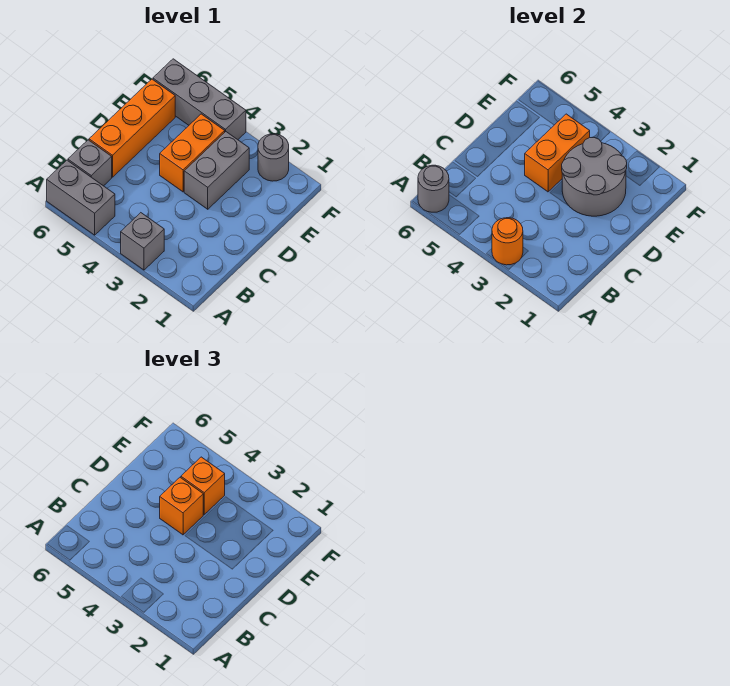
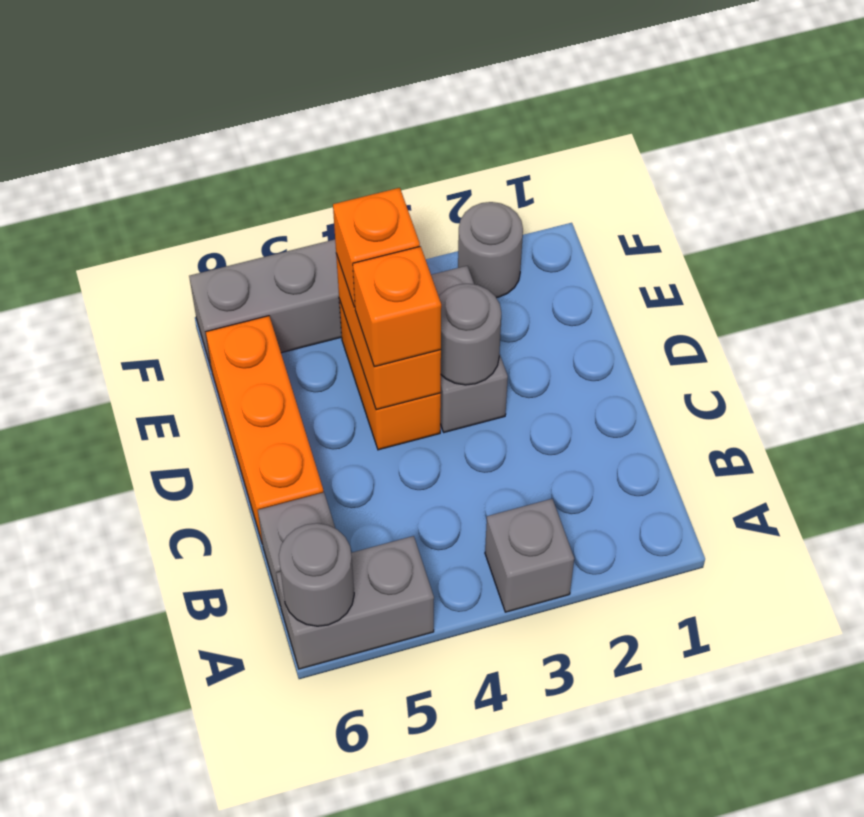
orange 1x1 round brick [492,218,523,265] -> none
grey 2x2 round brick [562,138,627,216] -> grey 1x1 round brick [439,284,501,385]

